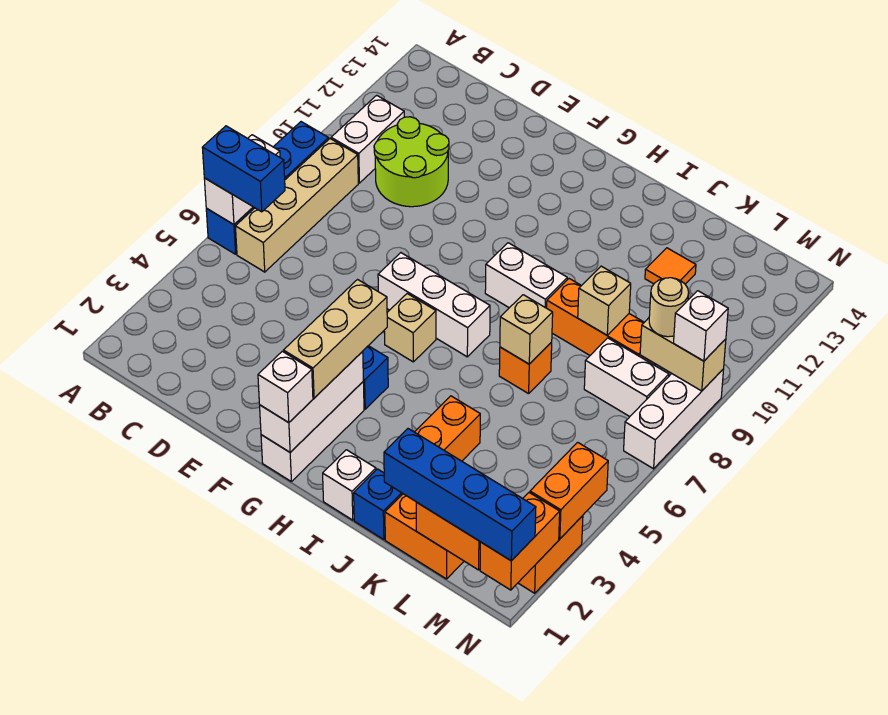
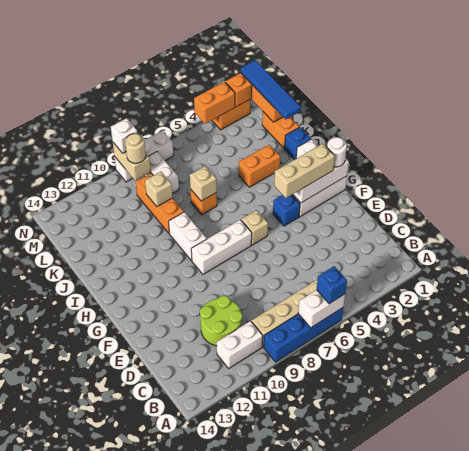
blue 1x2 brick [202,126,285,212] -> blue 1x1 brick [317,266,347,304]
white 1x3 brick [378,253,490,357] -> white 1x3 brick turned to [191,220,252,274]
white 1x1 brick [258,351,313,423] -> white 1x1 round brick [327,137,347,167]
blue 1x4 brick [384,429,536,561] -> blue 1x4 tile [241,60,301,119]
orange 1x1 tile [645,248,696,284] -> none

